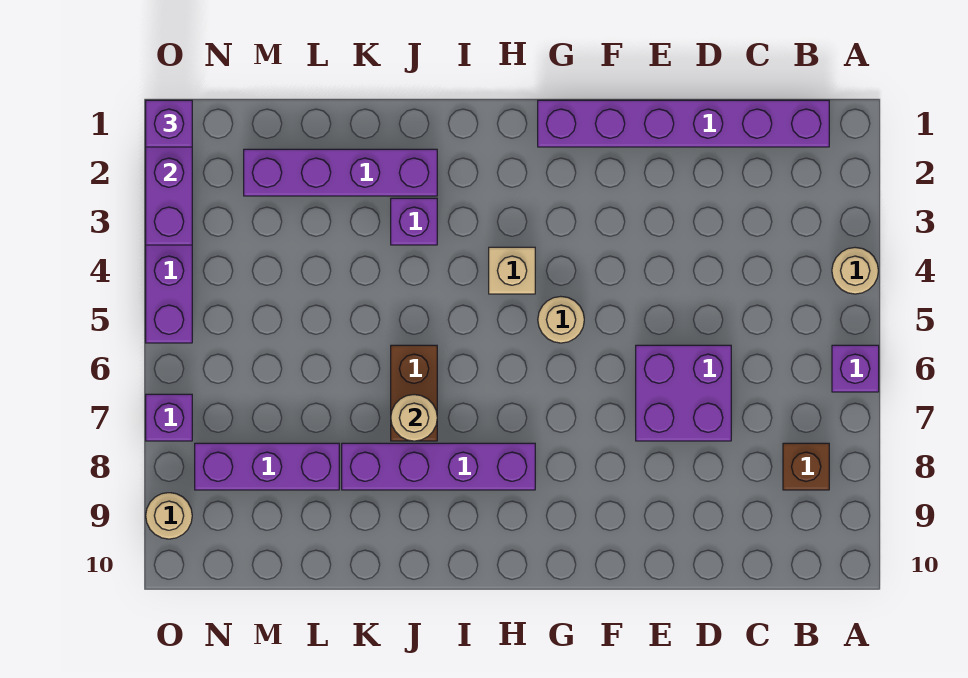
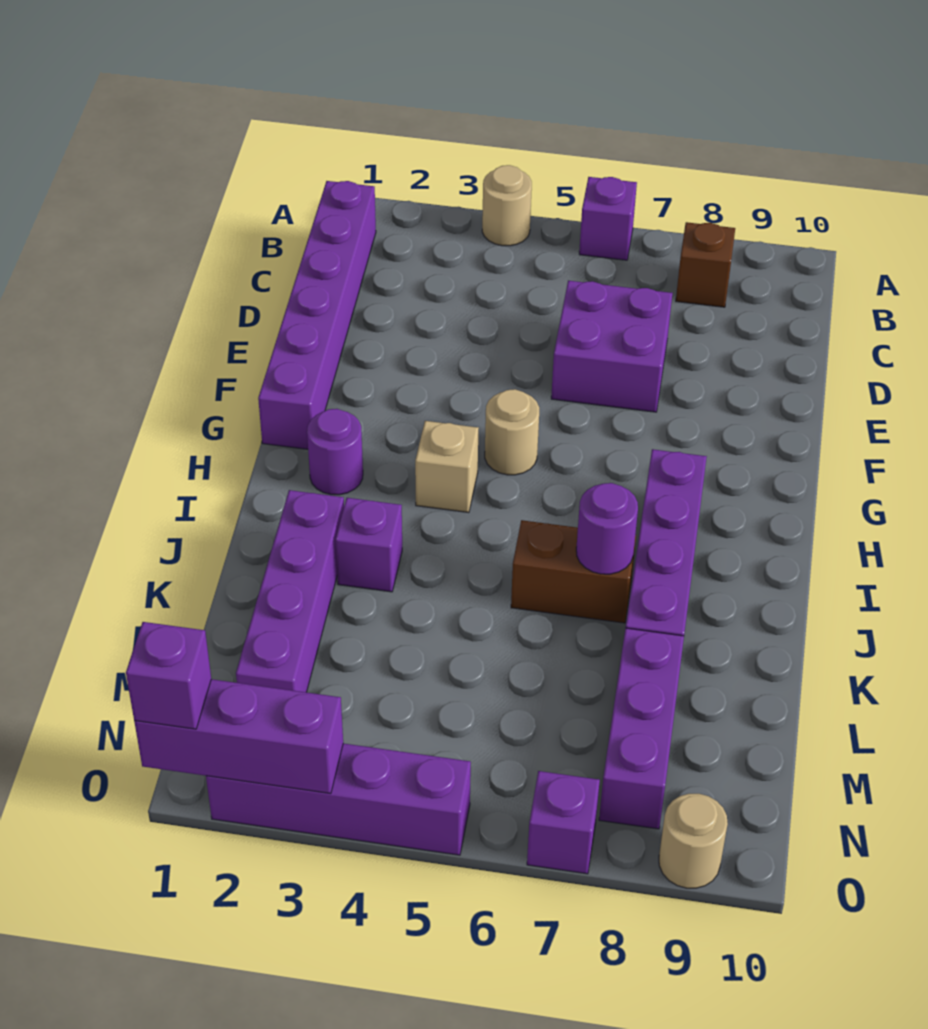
none -> purple 1x1 round brick [307,409,363,495]
tan 1x1 round brick [391,395,437,441] -> purple 1x1 round brick [576,483,638,574]

